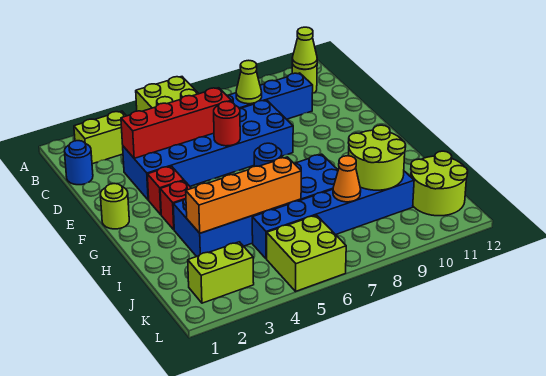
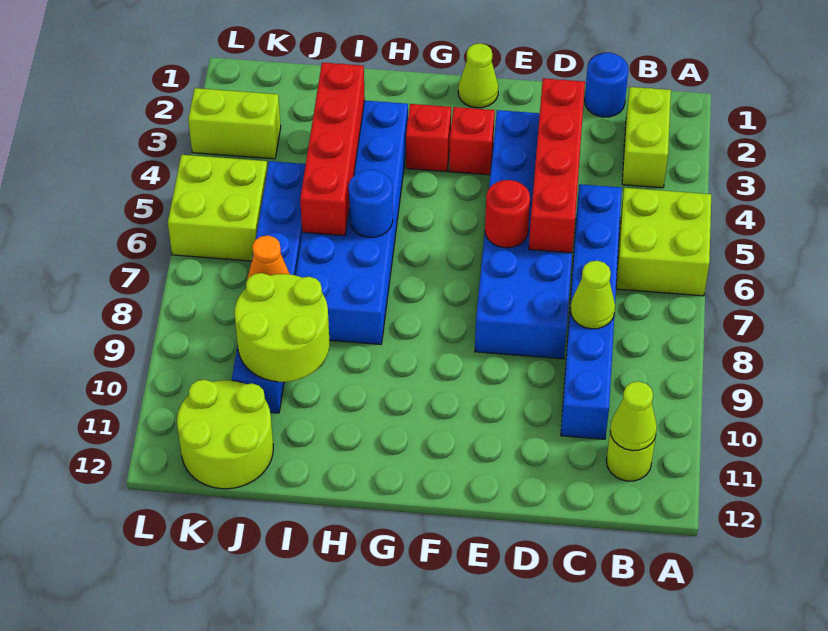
lime 1x1 round brick [100,184,129,229] -> lime 1x1 cone [458,43,498,108]
orange 1x4 brick [186,157,301,233] -> red 1x4 brick [300,63,365,236]
lime 1x2 brick [188,242,254,303] -> lime 1x2 brick turned to [188,88,281,159]

